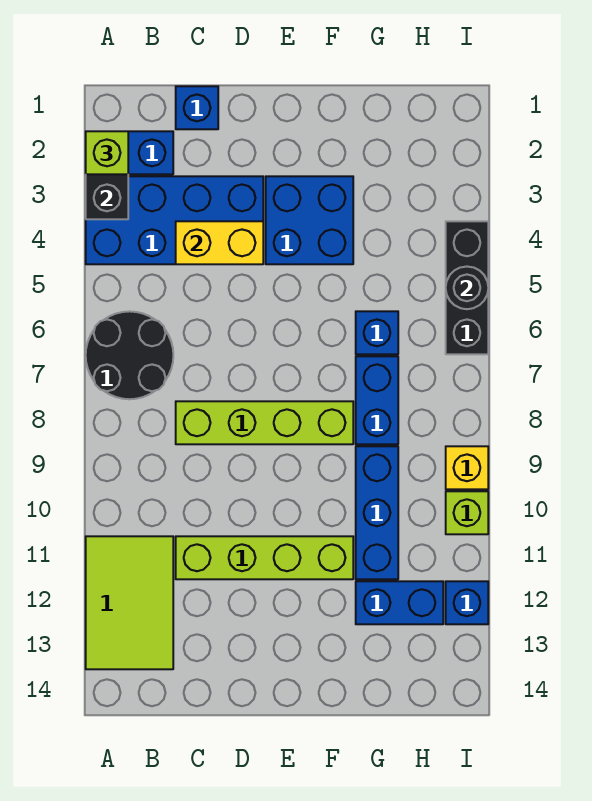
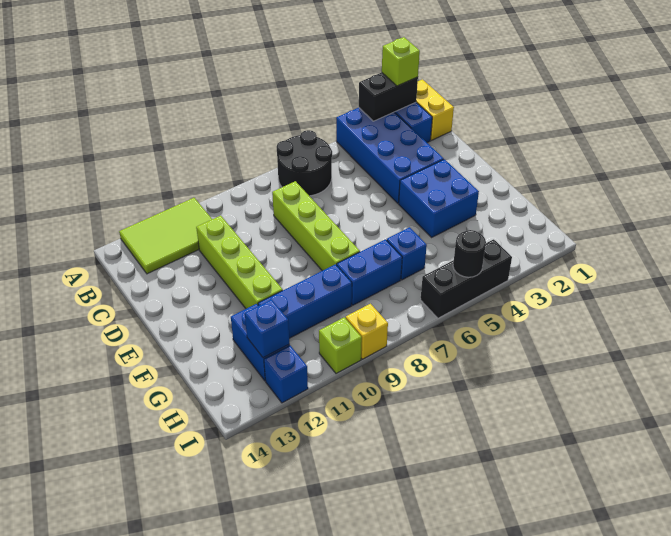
blue 1x1 brick [176,86,218,129] -> blue 1x1 brick moved to [245,300,290,358]
yellow 1x2 brick [176,221,263,264] -> yellow 1x2 brick moved to [416,79,454,140]

